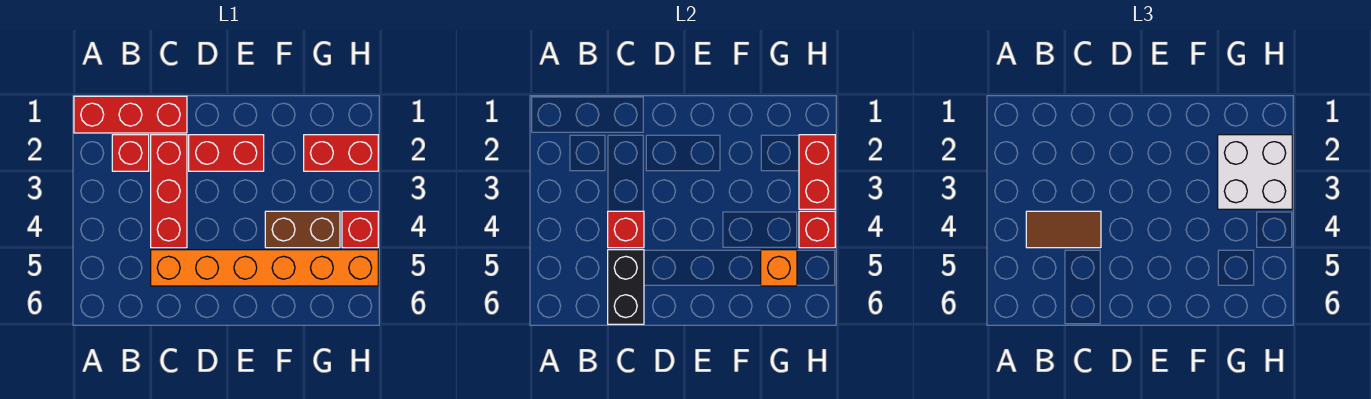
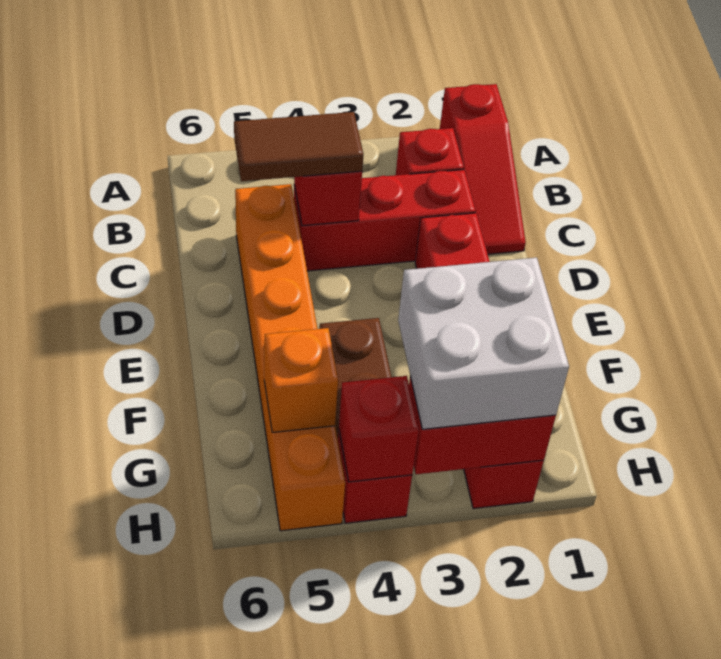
red 1x3 brick [74,96,187,133] -> red 1x3 slope [440,84,526,254]
brown 1x2 tile [1026,211,1101,248] -> brown 1x2 tile turned to [234,112,364,181]
black 1x2 brick [608,250,644,324] -> none

